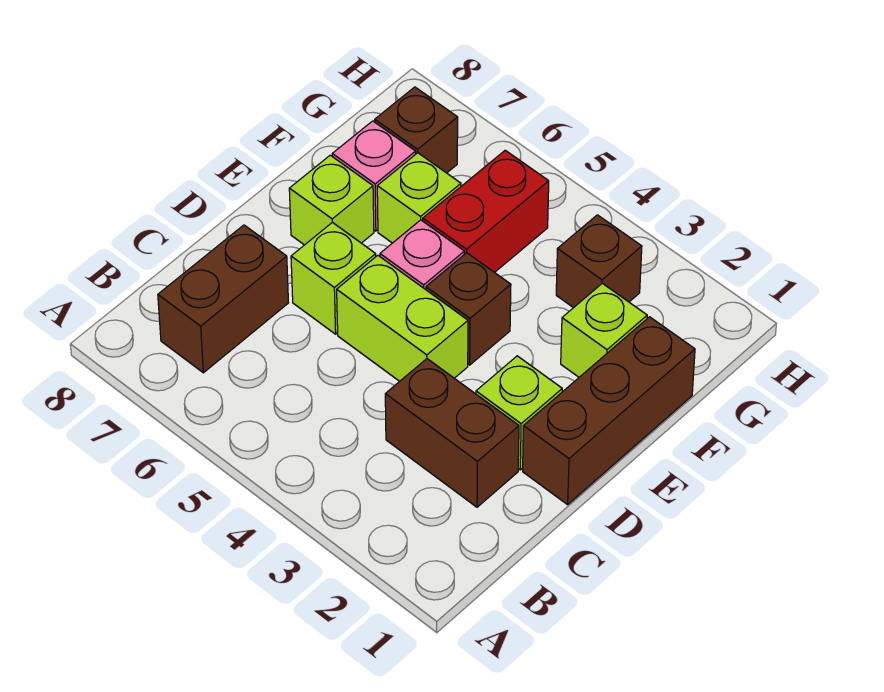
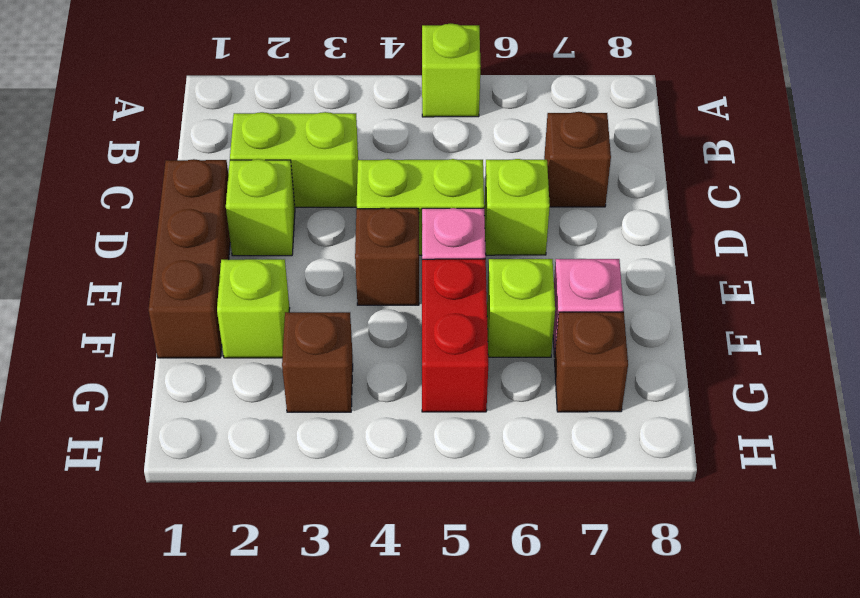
brown 1x2 brick [158,225,288,373] -> brown 1x1 brick [544,112,611,207]
brown 1x2 brick [385,359,519,507] -> lime 1x2 brick [230,112,358,207]
lime 1x1 brick [289,155,374,245] -> lime 1x1 brick moved to [422,24,481,117]

